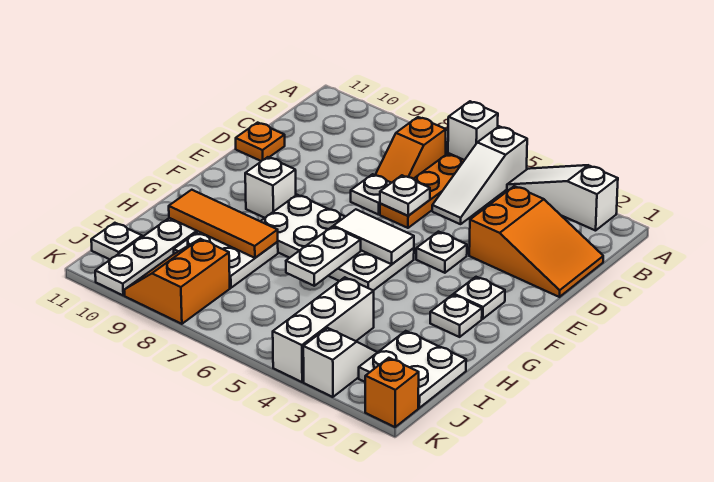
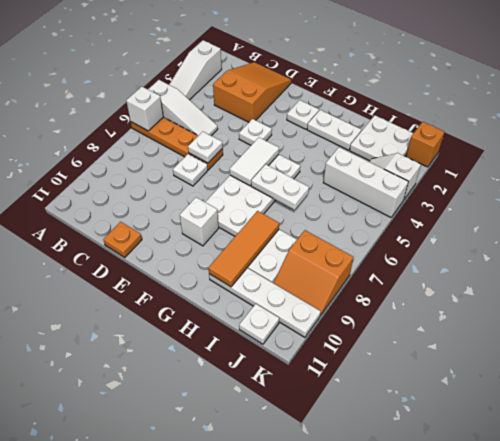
orange 1x2 slope [375,117,446,183] -> none
white 1x1 plate [430,295,482,337] -> white 1x2 plate [307,110,361,150]

